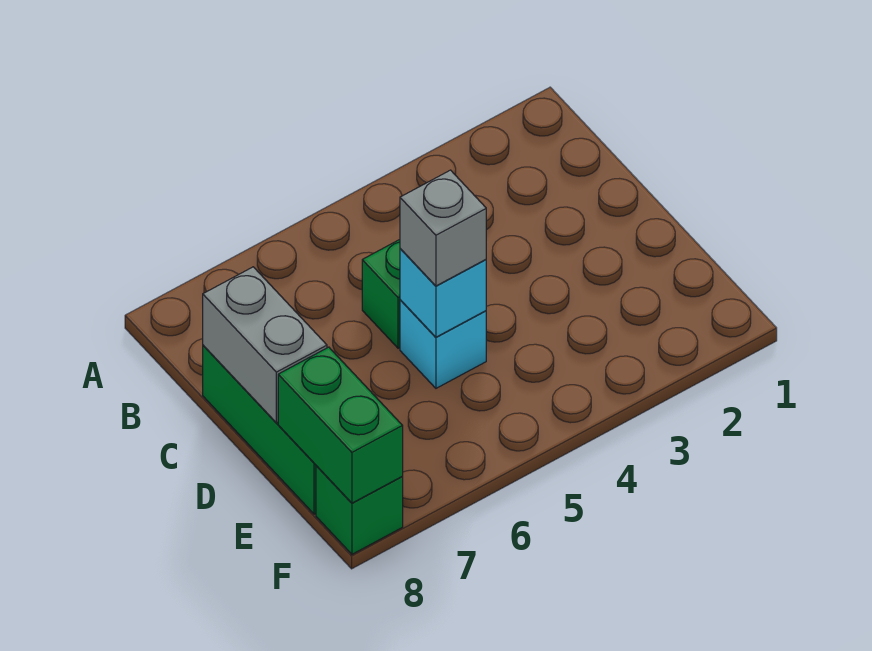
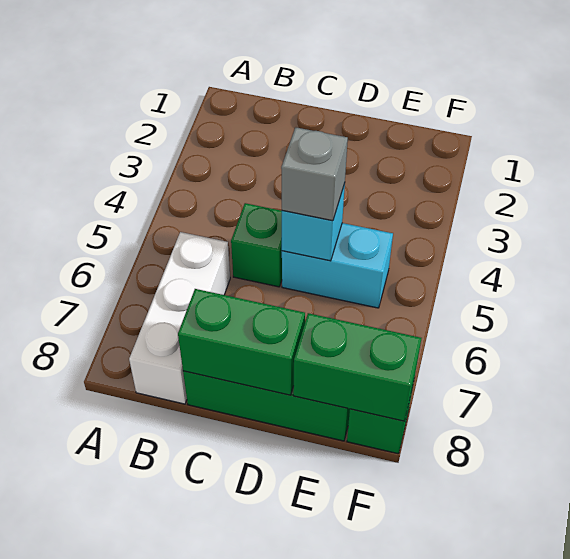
none -> white 1x3 brick [129,232,230,404]
grey 1x2 brick [203,267,327,423] -> green 1x2 brick [178,289,305,395]
cyan 1x1 brick [400,300,486,388] -> cyan 1x2 brick [282,223,393,308]

